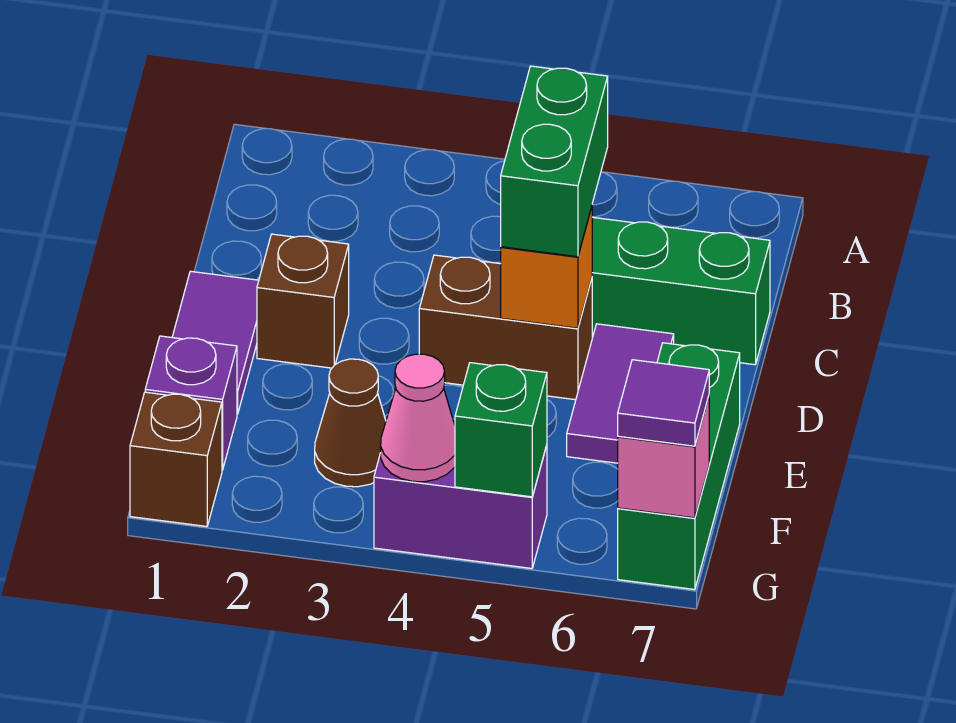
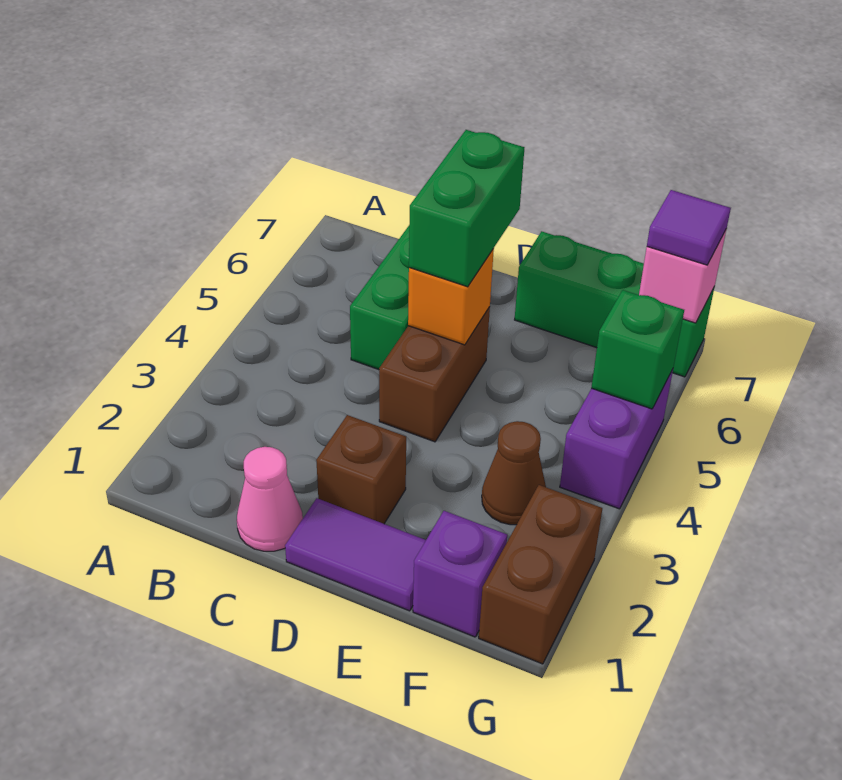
green 1x2 brick [501,66,608,257] -> green 1x2 brick turned to [409,130,524,287]
purple 1x2 tile [567,324,674,463] -> none
brown 1x1 brick [130,392,222,526] -> brown 1x2 brick [479,485,602,664]
pink 1x1 cone [381,354,455,482] -> pink 1x1 cone moved to [237,447,303,551]

